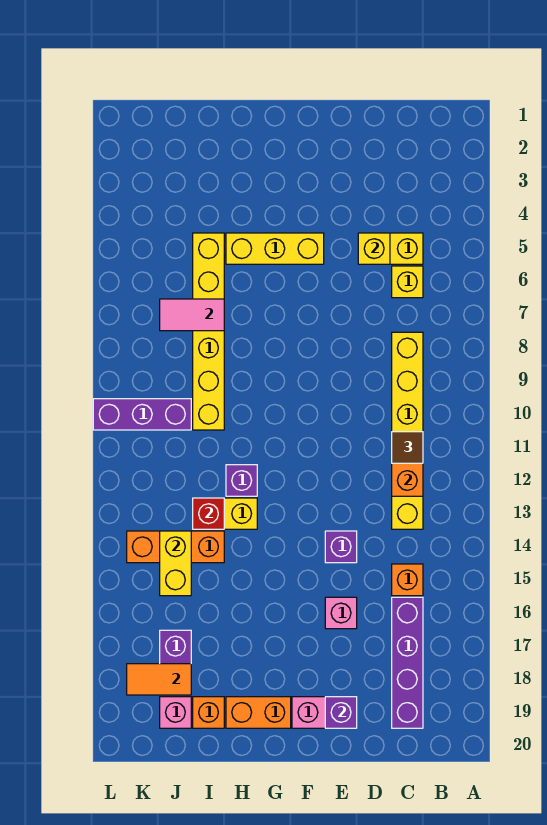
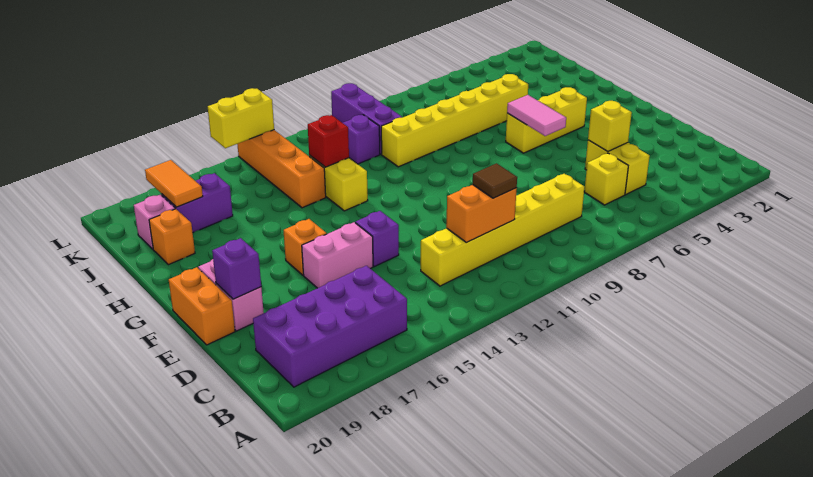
orange 1x1 brick [392,564,423,596] -> orange 1x1 brick moved to [283,219,327,275]
purple 1x4 brick [392,597,423,728] -> purple 2x4 brick [253,266,407,387]
pink 1x1 brick [325,597,357,629] -> pink 1x2 brick [302,222,373,288]
yellow 1x3 brick [226,233,324,264] -> yellow 1x3 brick turned to [506,87,587,153]
orange 1x2 brick [226,697,291,728] -> orange 1x2 brick moved to [169,267,235,345]
purple 1x1 brick [226,465,257,496] -> purple 1x1 brick moved to [343,115,380,164]
pink 1x2 tile [160,299,224,331] -> pink 1x2 tile moved to [507,95,566,136]
orange 1x3 brick [127,531,224,563] -> orange 1x4 brick [237,130,326,208]
yellow 1x2 brick [160,531,191,596] -> yellow 1x2 brick moved to [208,88,274,148]

